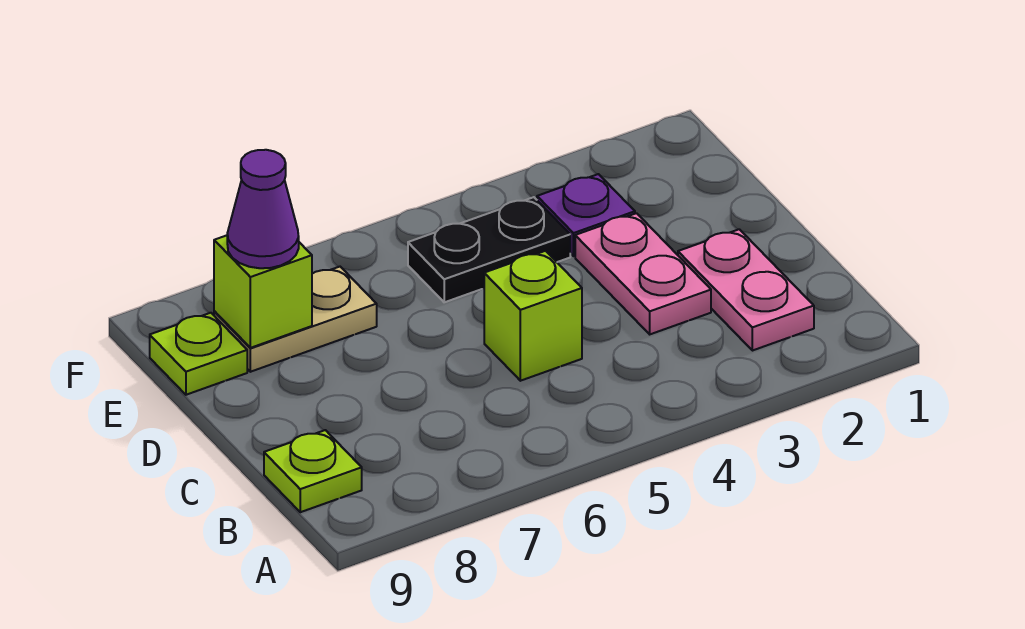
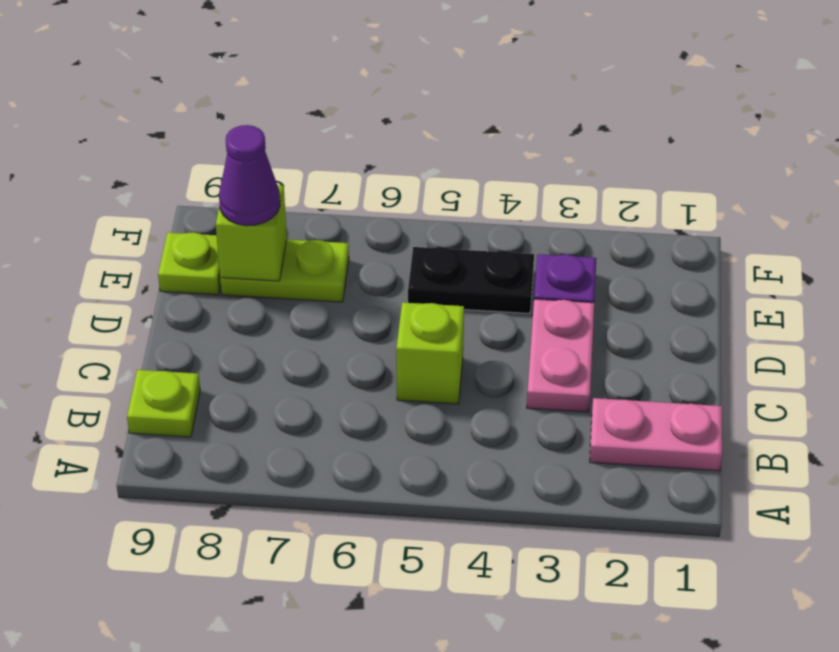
pink 1x2 plate [678,229,814,351] -> pink 1x2 plate turned to [590,398,722,471]
tan 1x2 plate [214,267,377,372] -> lime 1x2 plate [220,239,349,302]

